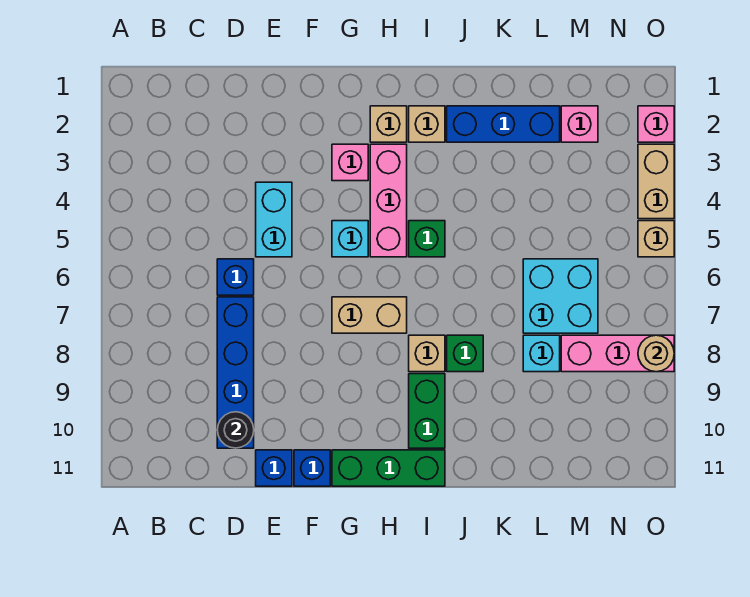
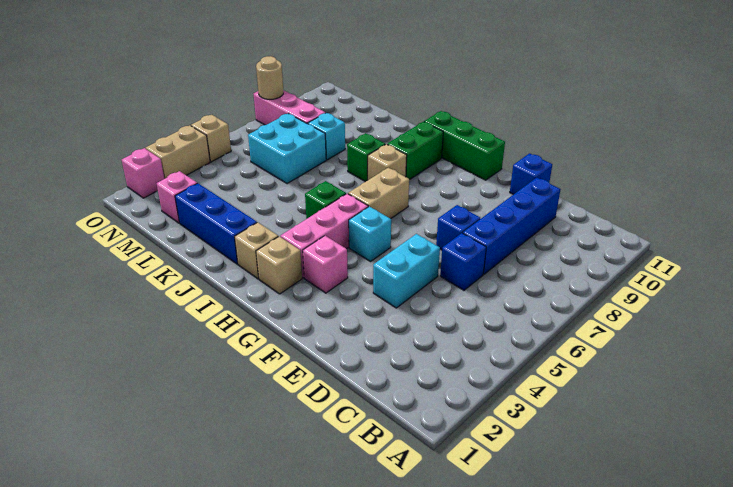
black 1x1 round brick [217,412,254,448] -> none
blue 1x1 brick [294,450,330,486] -> blue 1x1 brick moved to [436,205,480,250]
tan 1x2 brick [332,297,407,333] -> tan 1x2 brick turned to [348,168,409,219]

